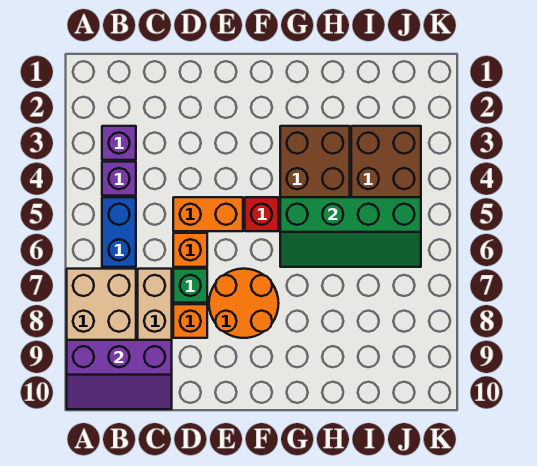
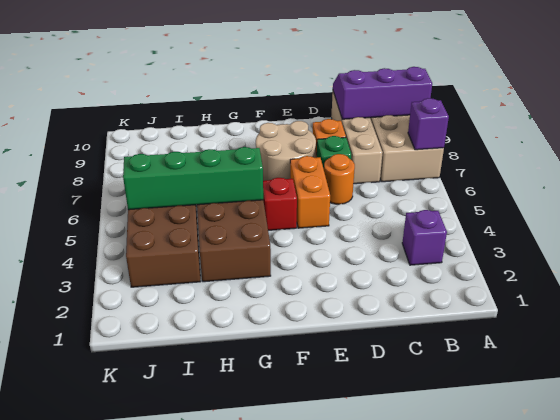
purple 1x1 brick [102,162,136,196] -> purple 1x1 brick moved to [408,98,449,150]
blue 1x2 brick [102,197,136,267] -> none
orange 1x2 brick [173,197,243,231] -> orange 1x2 brick turned to [290,156,330,228]
orange 1x1 brick [173,233,207,267] -> orange 1x1 round brick [324,154,355,204]
orange 2x2 round brick [209,269,279,338] -> tan 2x2 round brick [256,121,316,181]

